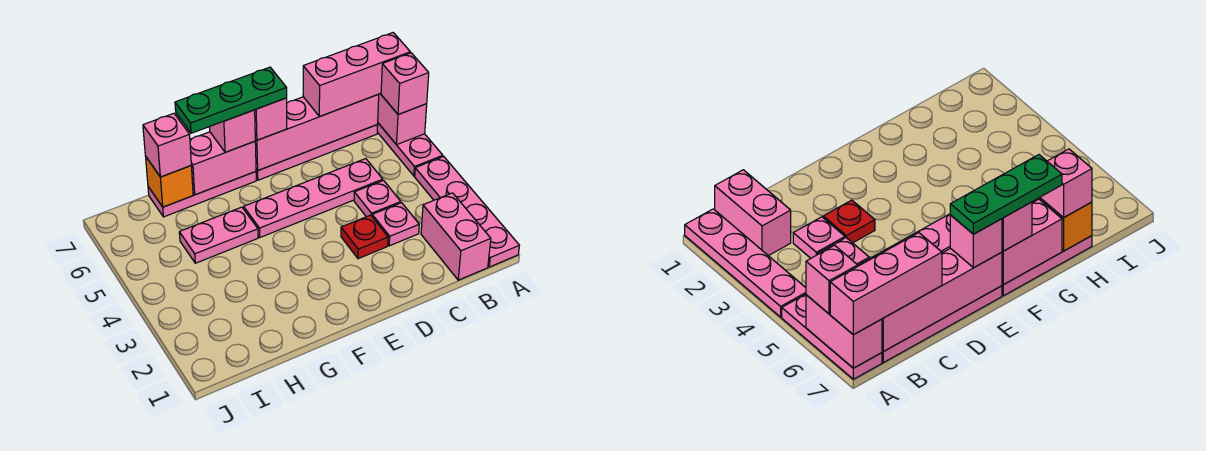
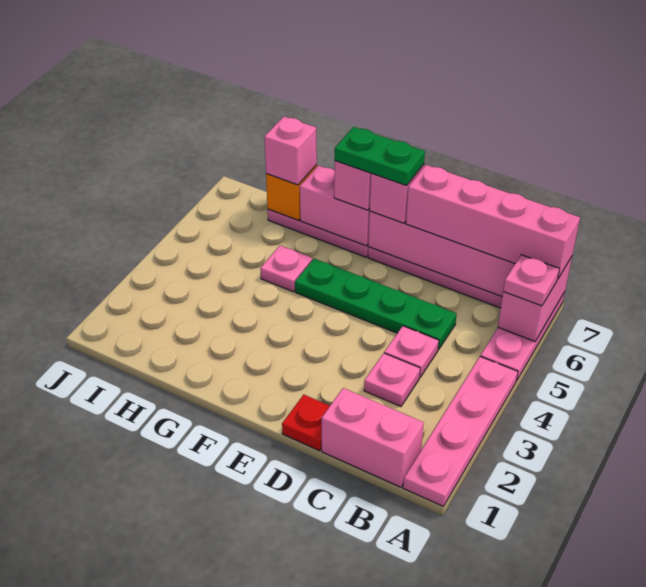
pink 1x1 brick [381,53,429,115] -> pink 1x1 plate [503,255,559,306]
pink 1x3 brick [303,33,410,116] -> pink 1x4 brick [406,165,580,278]
pink 1x2 brick [421,193,491,280] -> pink 1x2 brick turned to [322,388,424,487]
pink 1x4 plate [244,159,383,237] -> green 1x4 plate [295,259,457,350]
red 1x1 plate [341,215,388,259] -> red 1x1 plate moved to [282,395,330,451]
green 1x3 plate [175,67,287,133] -> green 1x2 plate [335,127,425,185]
pink 1x2 plate [179,207,258,263] -> pink 1x1 plate [260,246,312,292]

